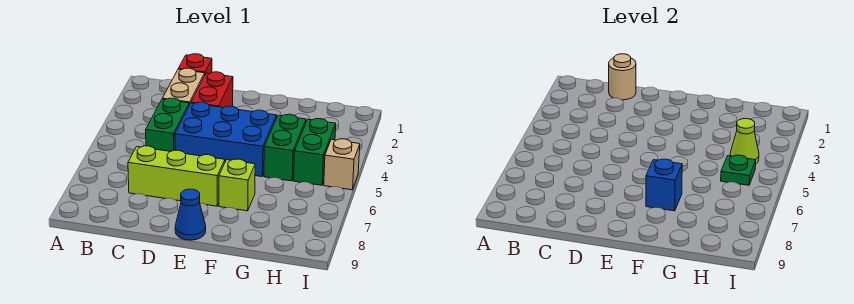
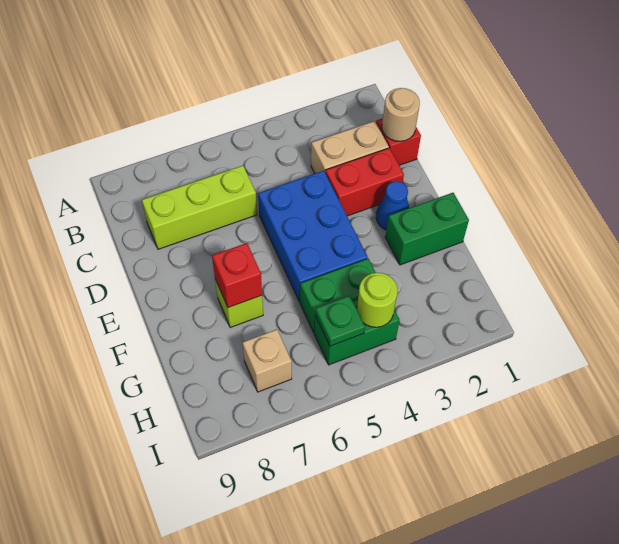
green 1x2 brick [146,98,189,152] -> green 1x2 brick moved to [385,193,469,265]
lime 1x3 brick [128,146,225,206] -> lime 1x3 brick turned to [142,166,257,249]
blue 1x1 cone [175,189,206,240] -> blue 1x1 cone moved to [376,181,409,230]
blue 1x1 brick [646,159,682,211] -> red 1x1 brick [212,243,262,308]
lime 1x1 cone [730,119,759,164] -> lime 1x1 round brick [357,273,398,327]
tan 1x1 brick [324,139,360,190] -> tan 1x1 brick moved to [243,330,292,392]

